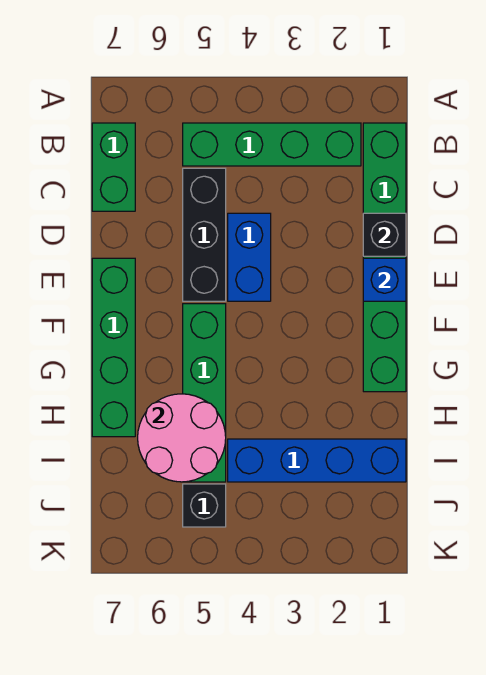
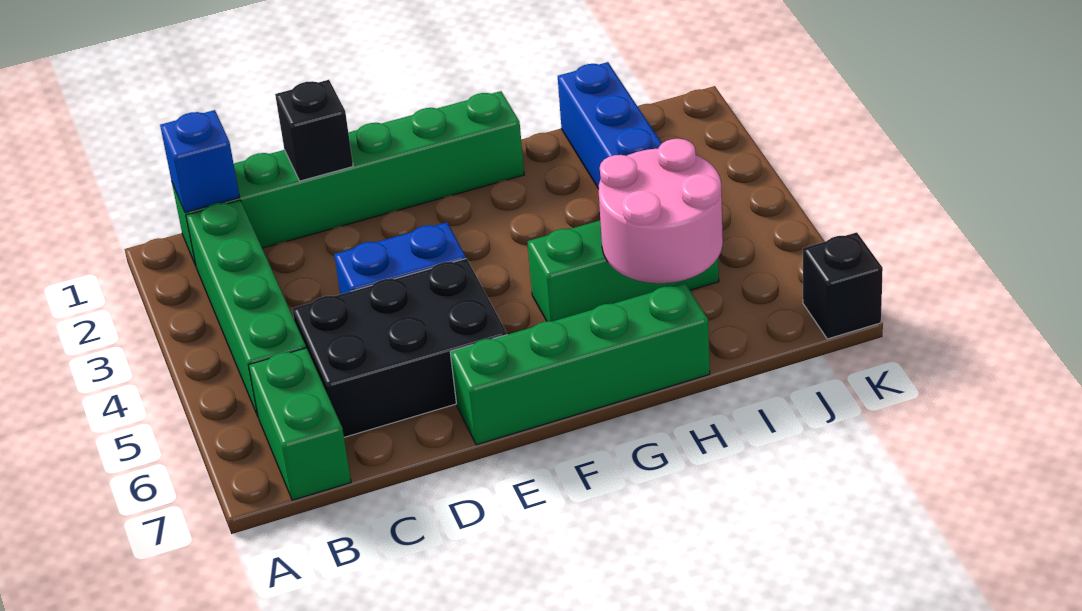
green 1x2 brick [92,123,135,211] -> green 1x2 brick turned to [249,348,351,500]
black 1x3 brick [183,168,226,301] -> black 2x3 brick [292,259,507,437]
blue 1x1 brick [363,258,406,301] -> blue 1x1 brick moved to [160,110,240,213]
green 1x4 brick [183,304,226,482] -> green 1x3 brick [527,221,719,321]
black 1x1 brick [183,484,226,527] -> black 1x1 brick moved to [803,232,883,339]

